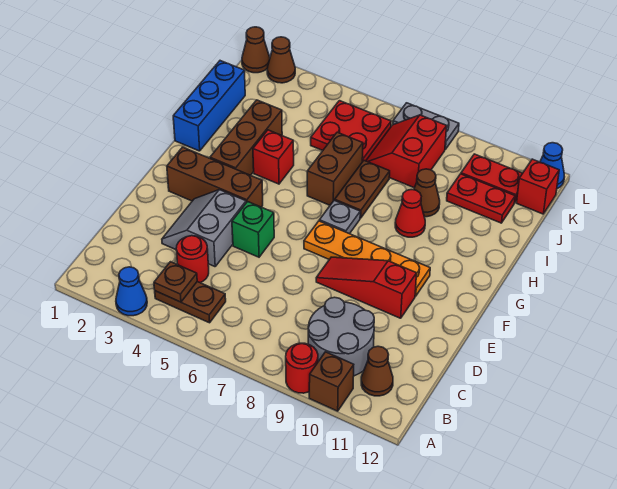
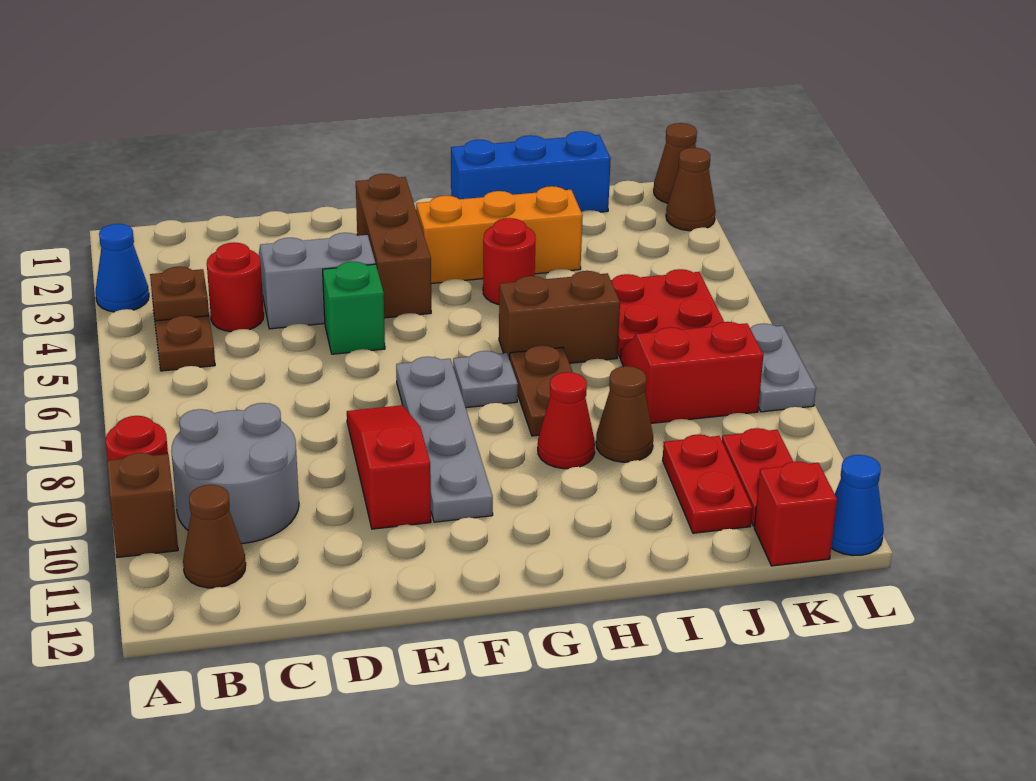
orange 1x4 plate [304,221,430,296] -> grey 1x4 plate [396,357,493,522]
brown 1x3 brick [210,100,282,175] -> orange 1x3 brick [416,186,583,284]
red 1x1 brick [253,130,294,184] -> red 1x1 round brick [483,218,536,305]
brown 1x2 plate [335,161,390,218] -> brown 1x2 plate turned to [510,345,573,436]

